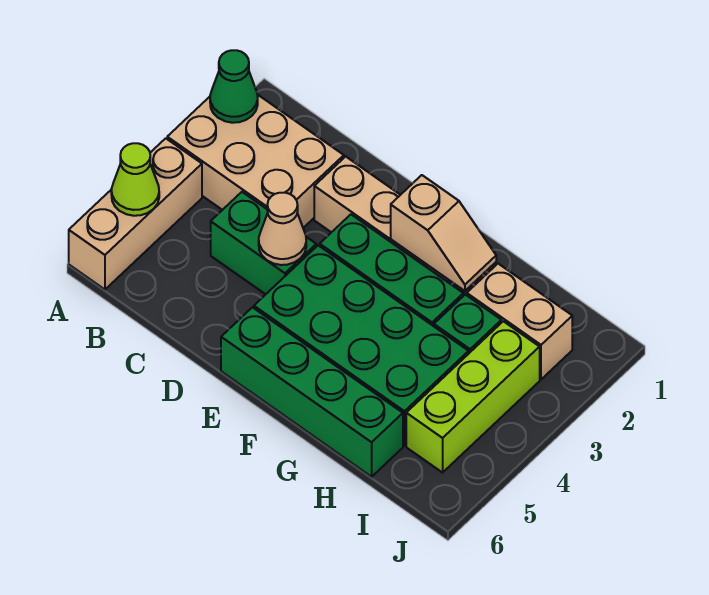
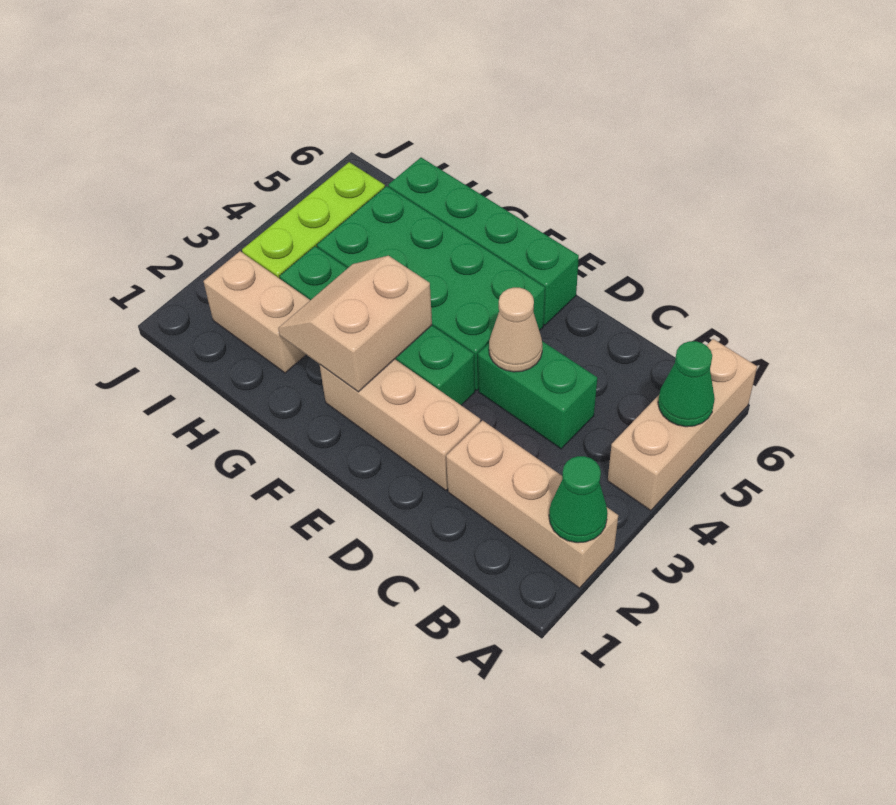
tan 2x3 brick [167,94,344,228] -> tan 1x3 brick [446,420,618,588]
lime 1x1 cone [111,143,159,216] -> green 1x1 cone [658,341,715,427]
tan 1x2 slope [391,175,496,291] -> tan 2x2 slope [278,256,432,392]

